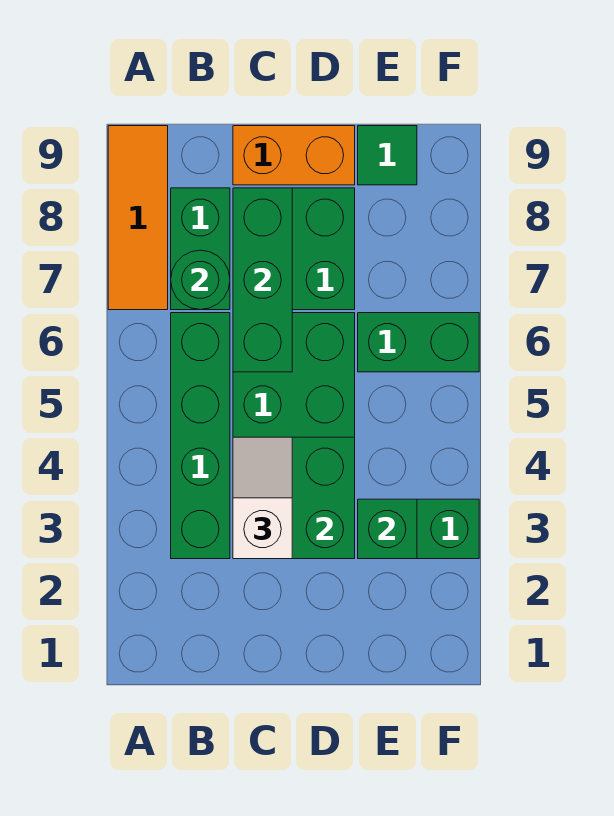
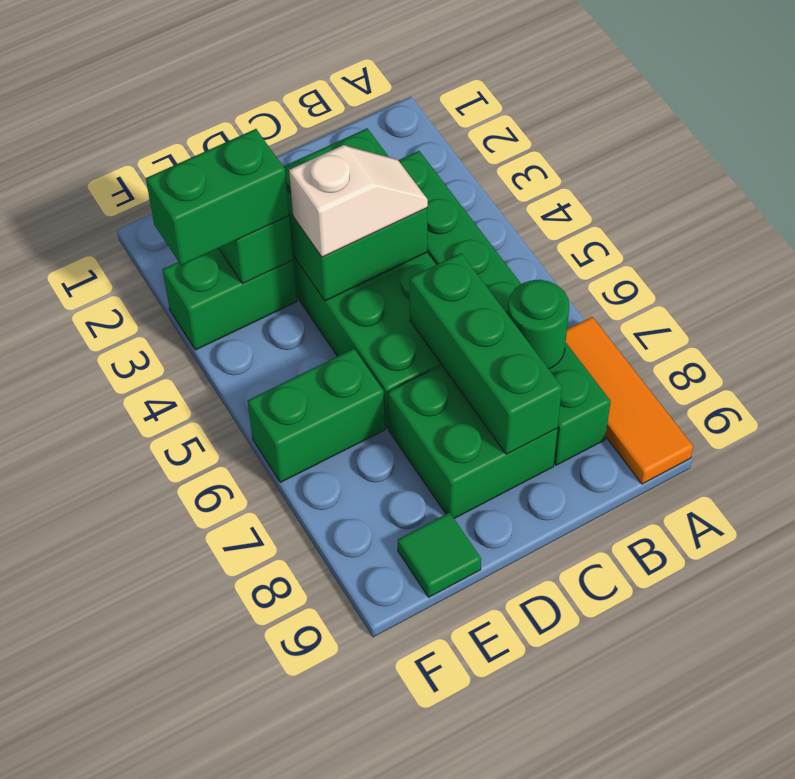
white 1x2 slope [233,437,292,559] -> white 1x2 slope turned to [289,145,428,257]
orange 1x2 brick [233,126,355,185] -> none
none -> green 1x2 brick [146,129,289,266]

